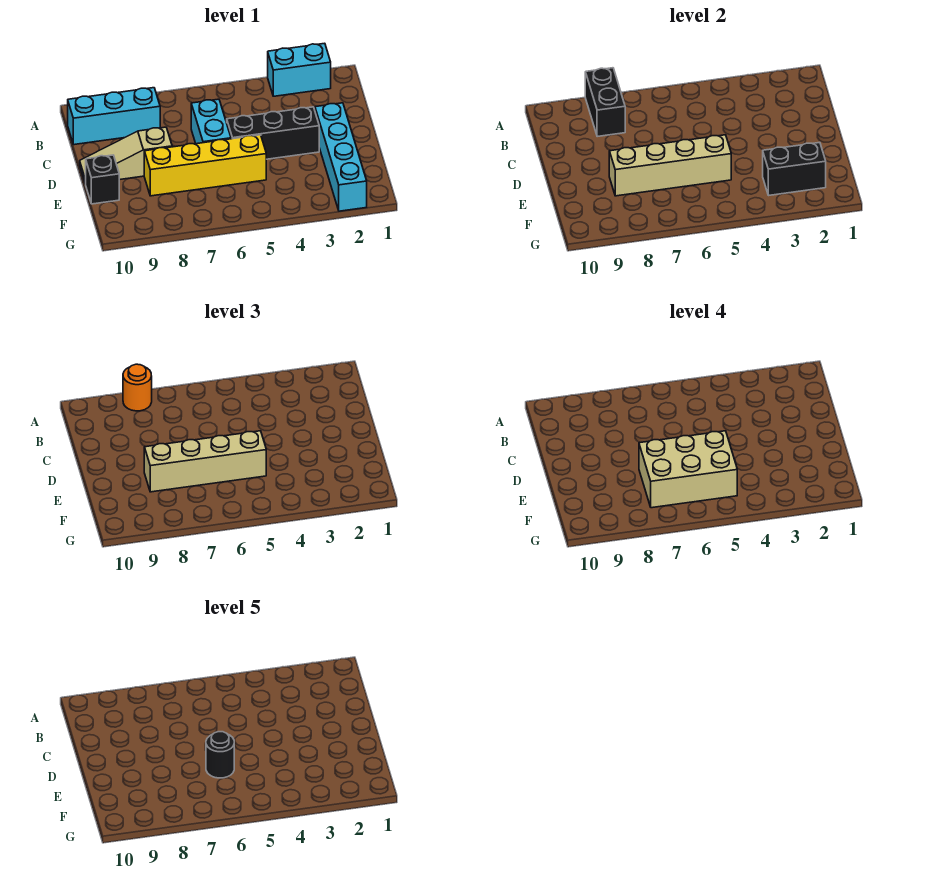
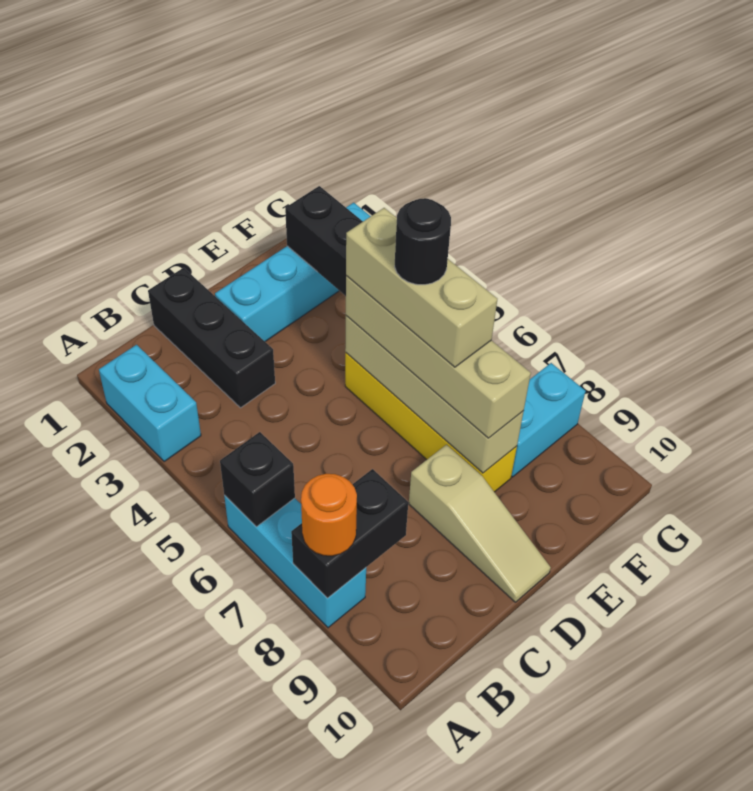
cyan 1x3 brick [68,88,160,145] -> cyan 1x3 brick moved to [224,495,366,628]
cyan 1x2 brick [191,99,231,144] -> cyan 1x2 brick moved to [511,363,586,477]
black 1x3 brick [227,107,319,159] -> black 1x3 brick moved to [148,268,275,408]
tan 2x3 brick [639,431,737,508] -> tan 1x3 brick [346,208,497,367]
black 1x1 brick [85,155,119,204] -> black 1x1 brick moved to [220,432,295,527]

